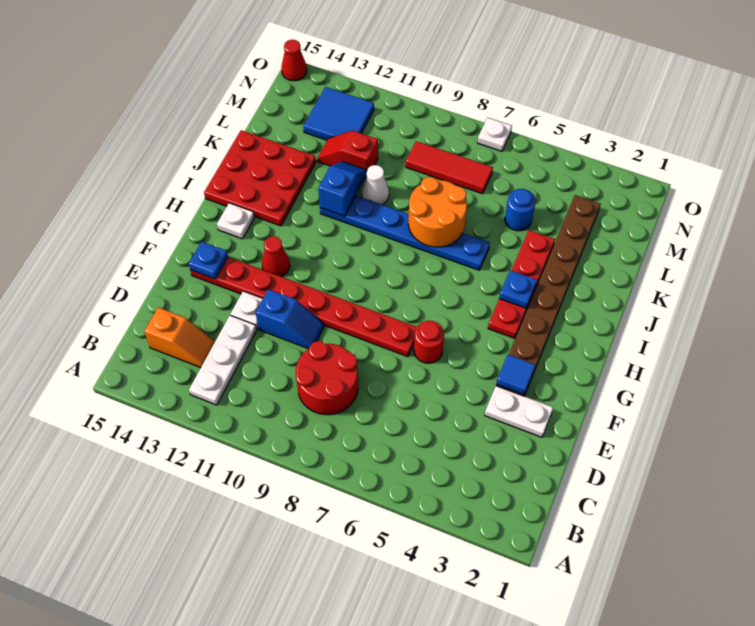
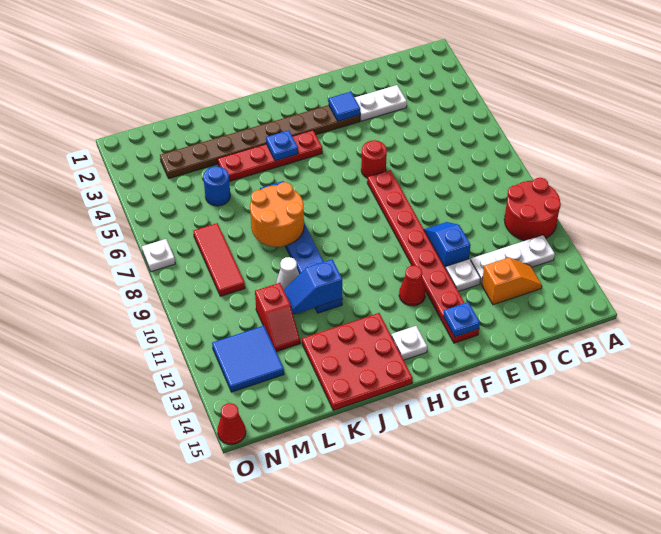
red 2x2 round brick [296,341,358,415] -> red 2x2 round brick moved to [504,178,561,241]
orange 1x2 slope [144,307,215,368] -> orange 1x2 slope turned to [482,257,542,305]
white 1x2 plate [485,386,553,437] -> white 1x2 plate turned to [355,85,407,121]

